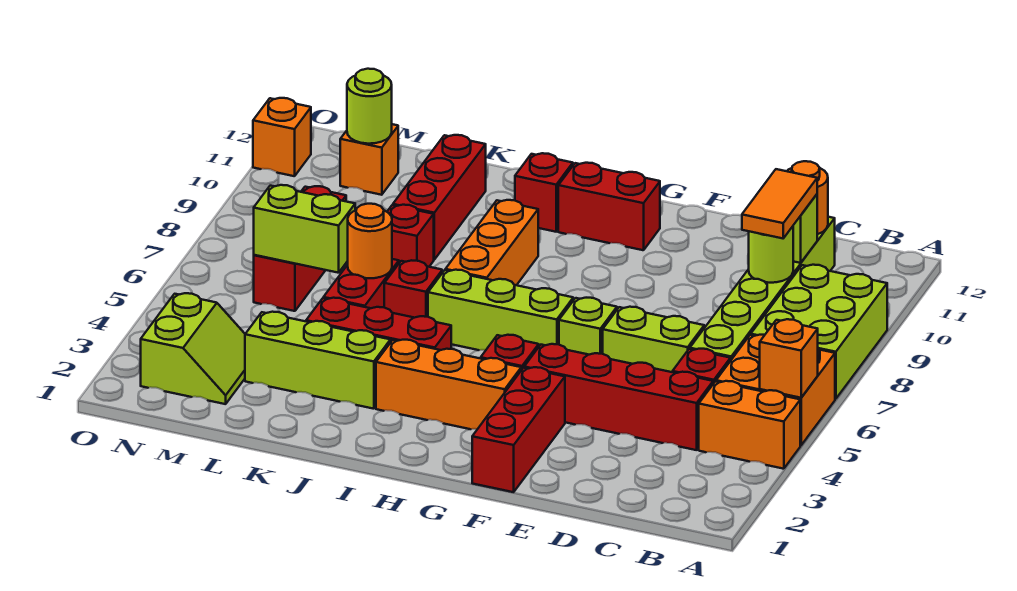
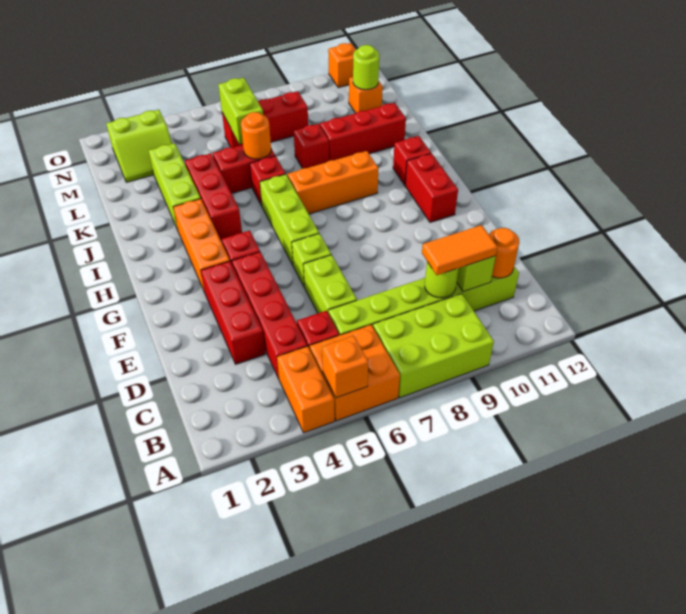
red 1x3 brick [472,367,565,492] -> red 1x3 brick turned to [201,261,265,364]

